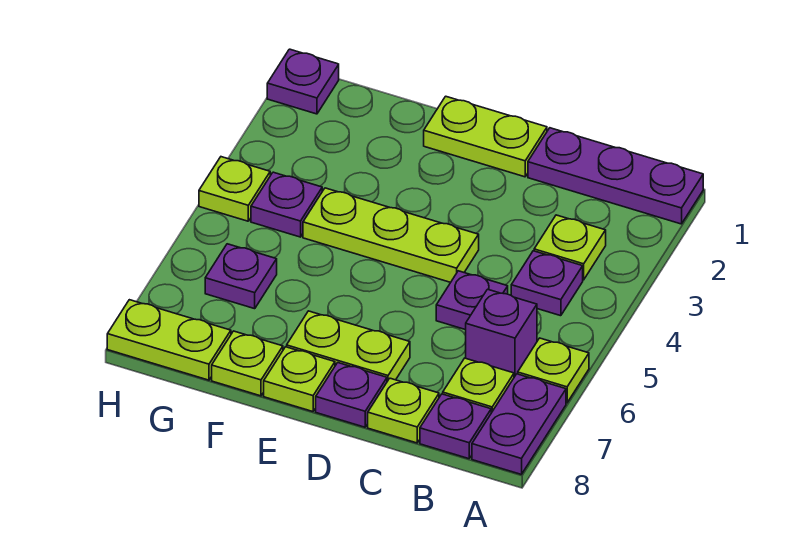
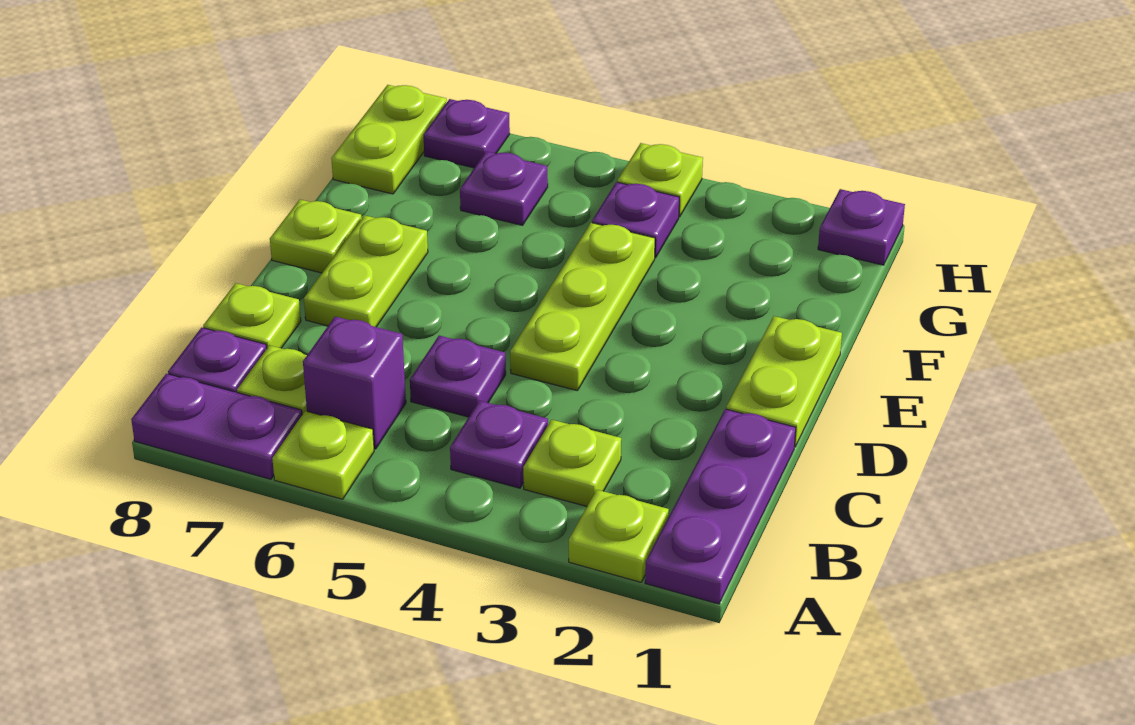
purple 1x1 plate [316,363,387,427] -> purple 1x1 plate moved to [424,99,510,168]
lime 1x1 plate [212,331,283,396] -> lime 1x1 plate moved to [569,490,669,582]

